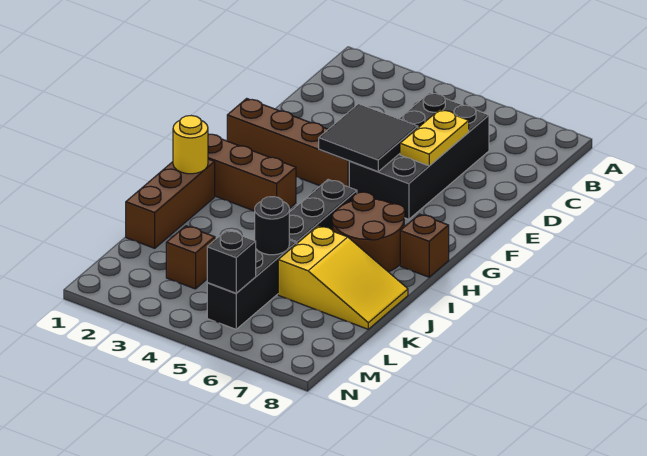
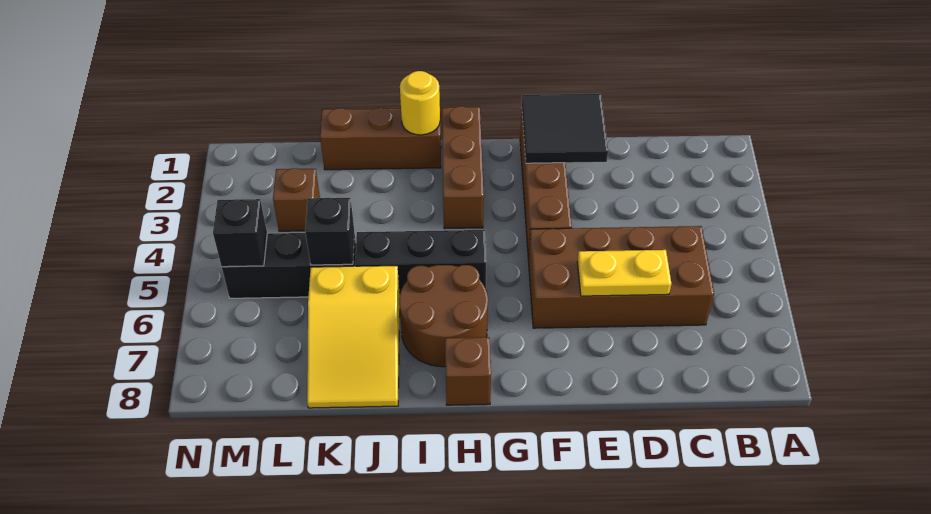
black 2x4 brick [349,93,489,219] -> brown 2x4 brick [528,226,714,328]
black 2x2 tile [319,104,418,171] -> black 2x2 tile moved to [522,94,608,163]
black 1x1 round brick [255,197,289,255] -> black 1x1 brick [305,198,354,265]

